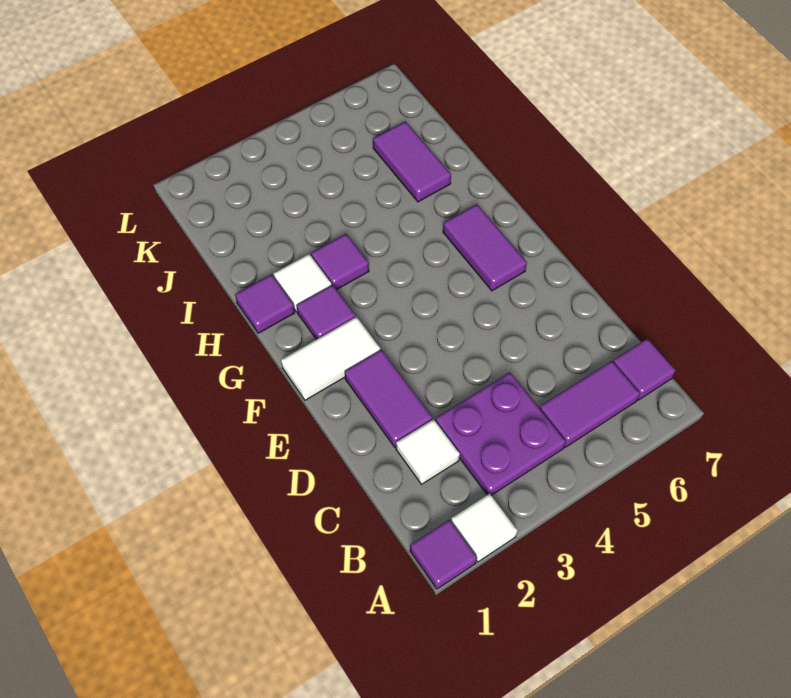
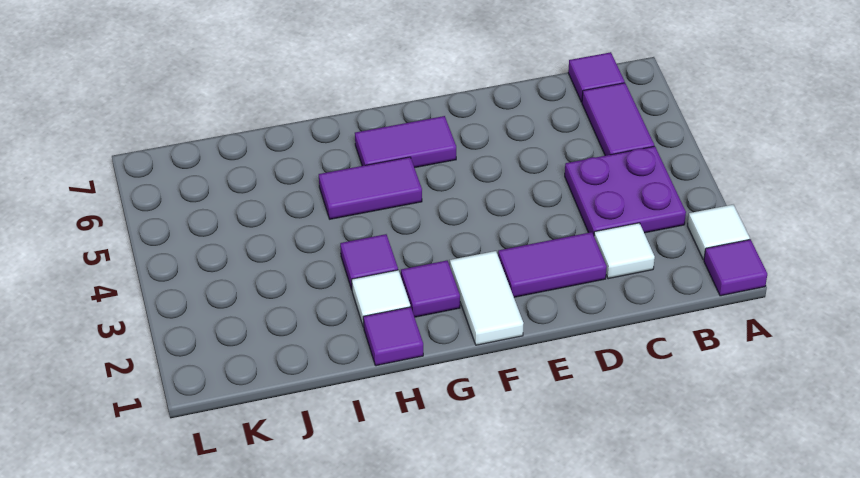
purple 1x2 tile [373,121,451,202] -> purple 1x2 tile moved to [319,157,422,219]

